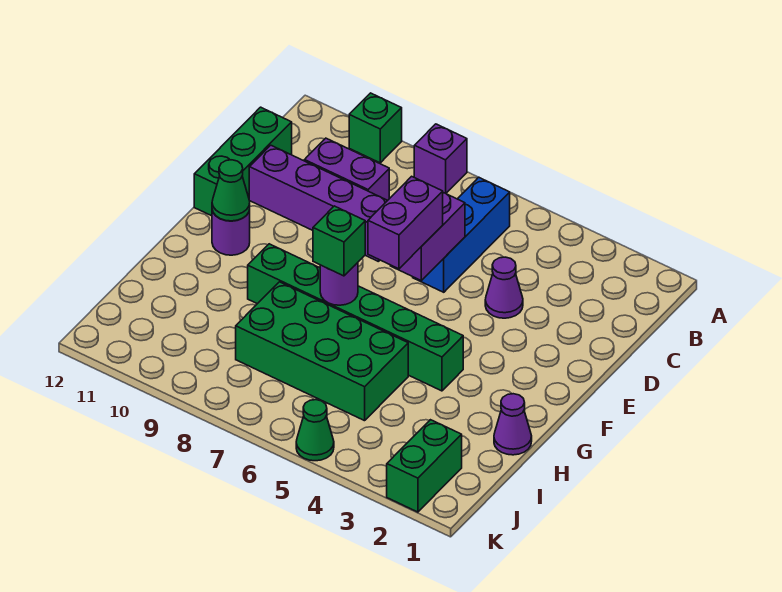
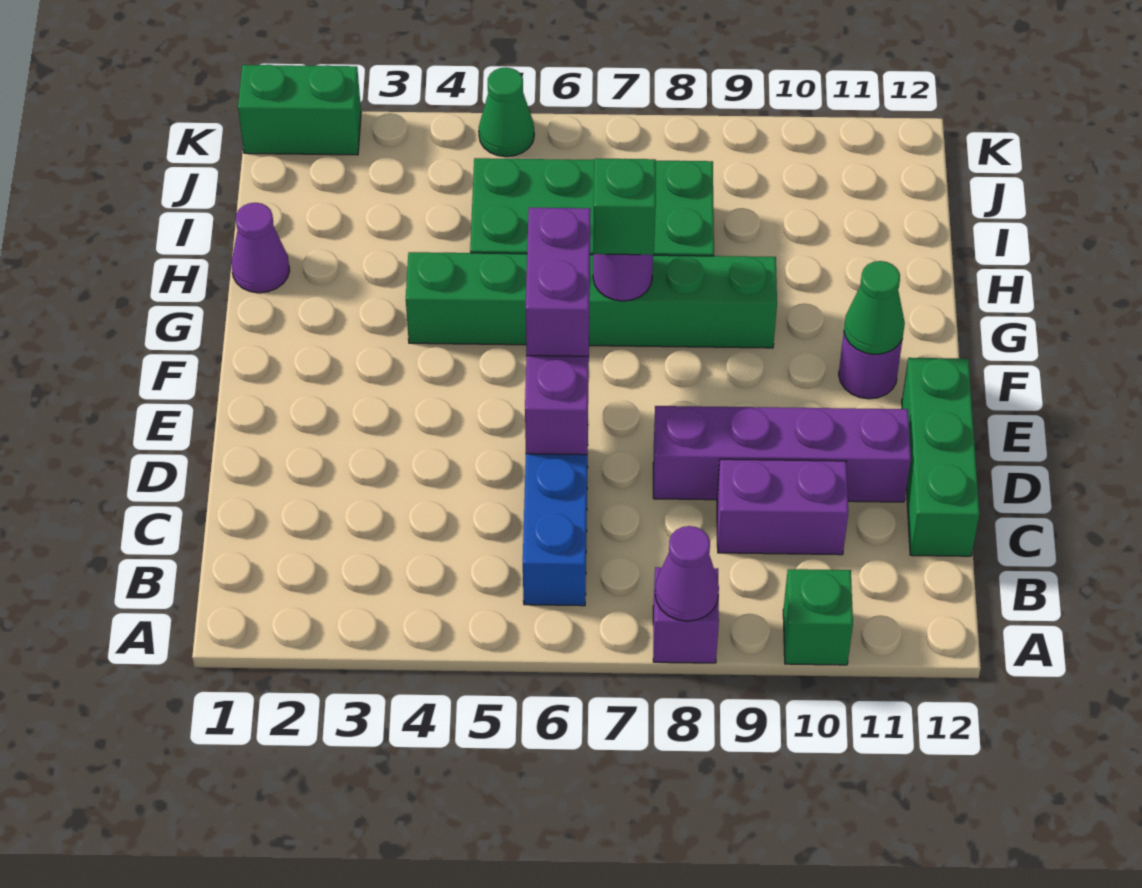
purple 1x1 cone [485,257,523,318] -> purple 1x1 cone moved to [655,526,719,621]
green 1x2 brick [387,420,462,512] -> green 1x2 brick turned to [238,65,361,155]

